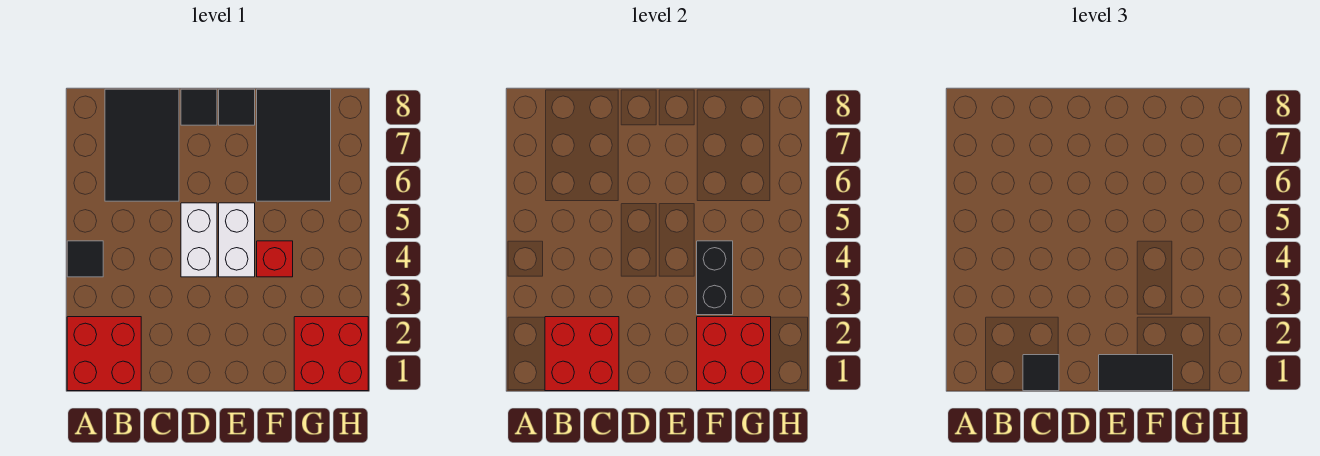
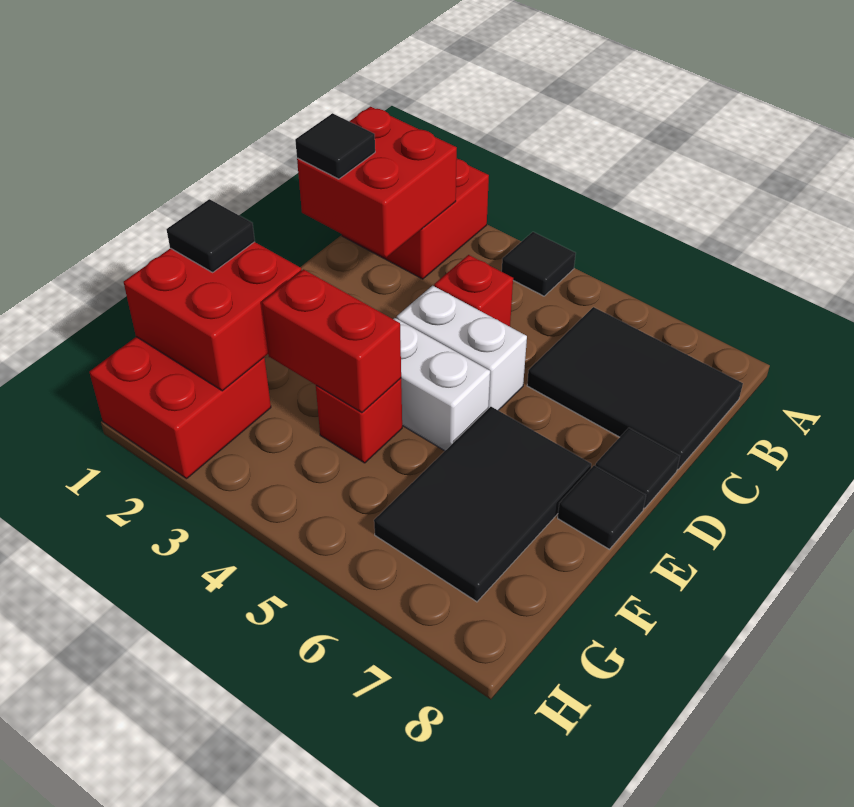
none -> red 1x1 brick [434,255,513,327]
black 1x2 tile [1099,355,1173,391] -> black 1x1 tile [166,199,255,272]
black 1x2 brick [697,241,733,315] -> red 1x2 brick [262,269,401,413]
black 2x3 tile [257,89,331,201] -> black 2x3 tile turned to [374,407,591,602]

